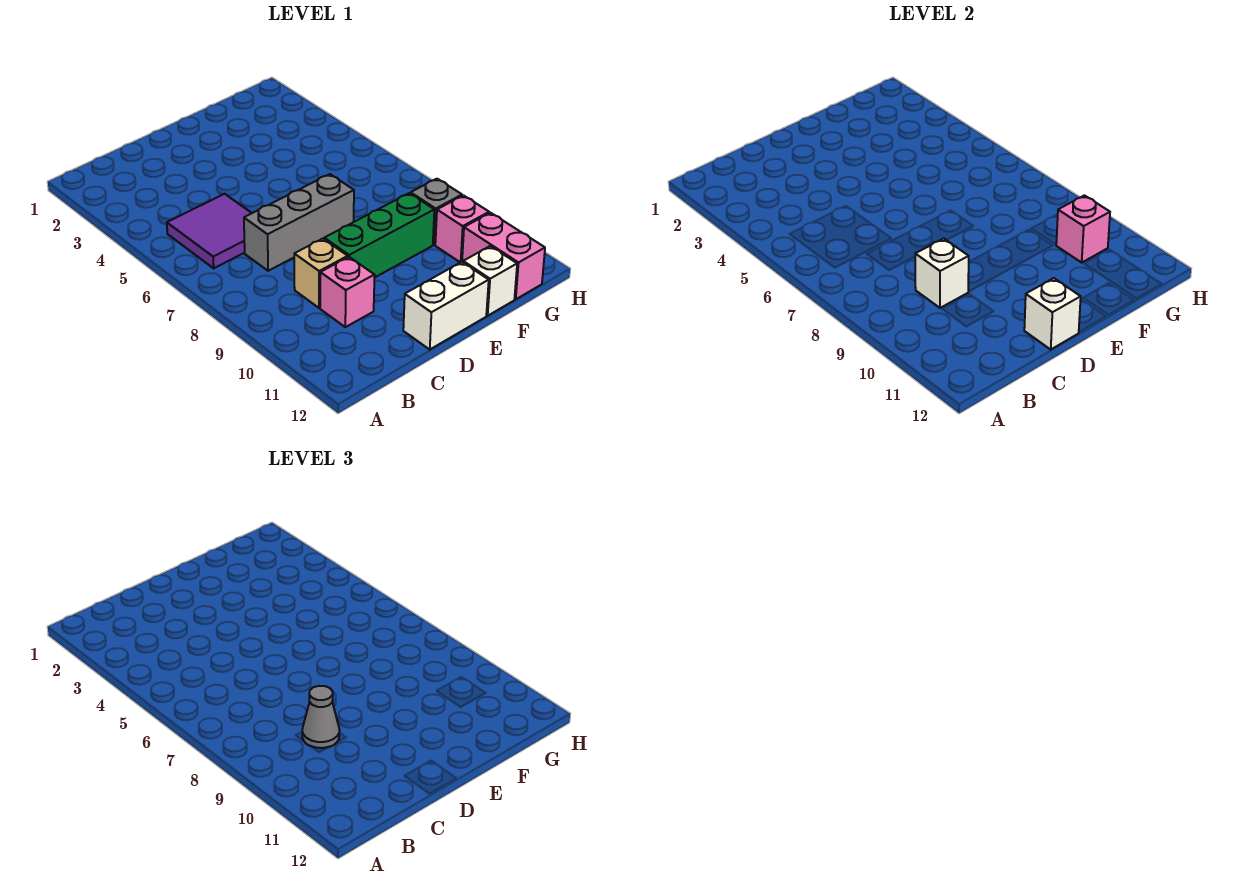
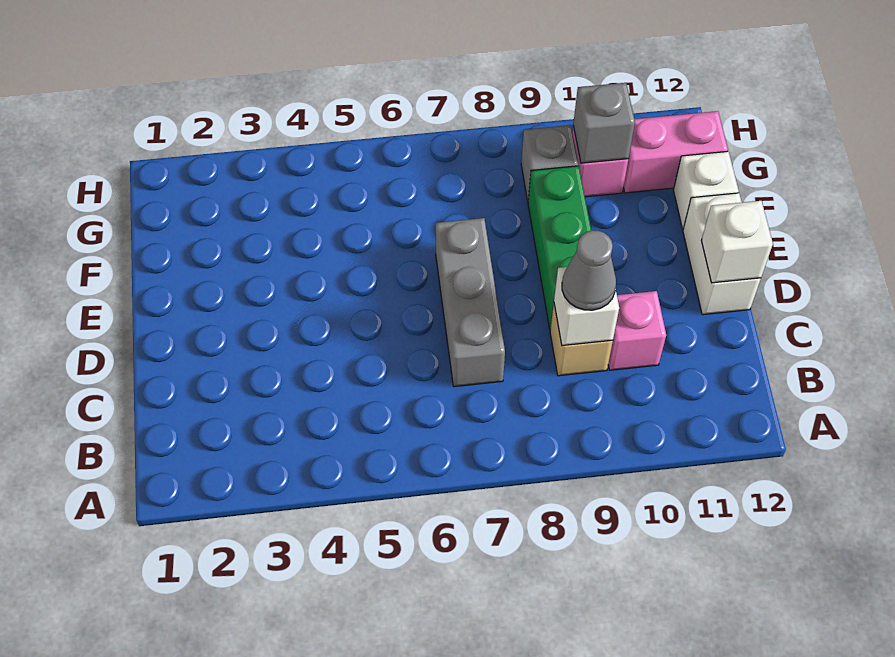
purple 2x2 tile [167,194,252,268] -> none
pink 1x1 brick [1056,195,1110,263] -> grey 1x1 brick [573,83,635,163]

